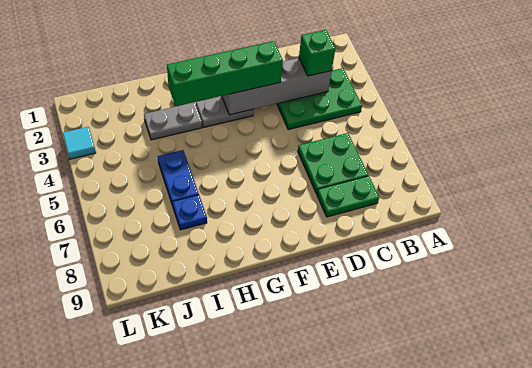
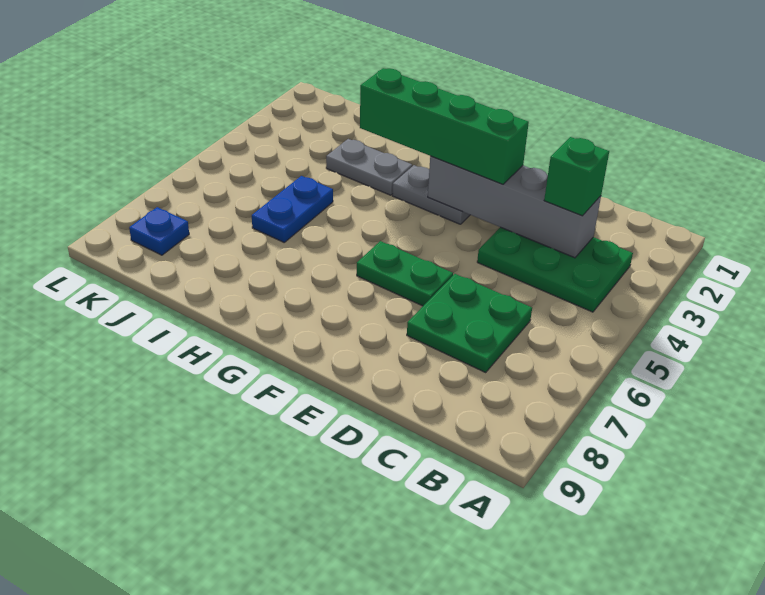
green 1x2 plate [317,176,379,217] -> green 1x2 plate moved to [357,241,453,306]
blue 1x1 plate [172,195,207,230] -> blue 1x1 plate moved to [129,207,189,255]
cyan 1x1 tile [63,127,96,159] -> none

